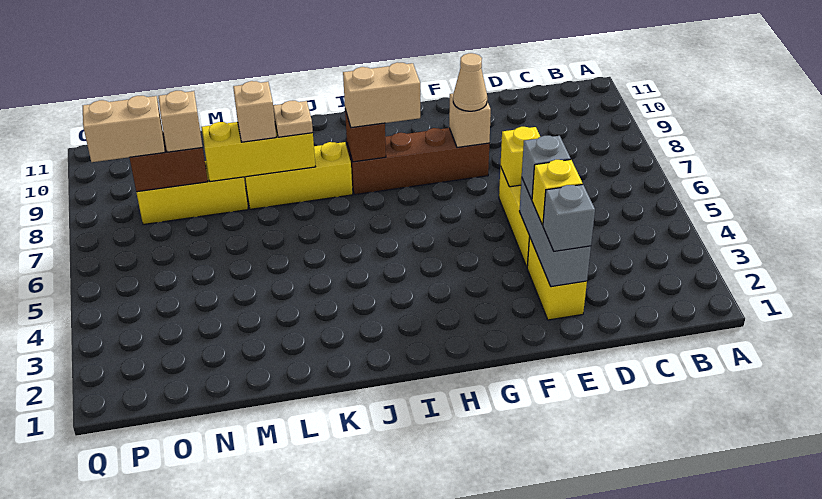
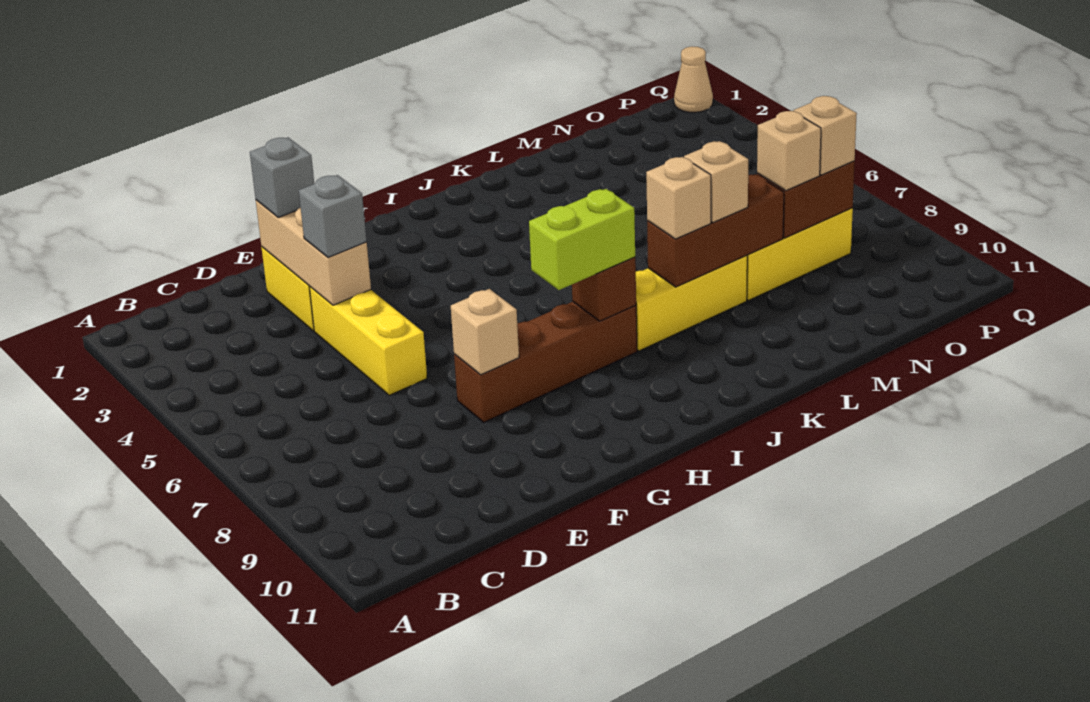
grey 1x3 brick [519,179,591,287] -> tan 1x3 brick [256,200,371,305]
yellow 1x1 brick [532,160,583,225] -> none
yellow 1x1 brick [501,127,540,187] -> none
tan 1x1 cone [453,53,487,111] -> tan 1x1 cone moved to [674,46,713,112]
tan 1x2 brick [343,62,420,128] -> lime 1x2 brick [529,189,635,290]
yellow 1x3 brick [201,122,315,182] -> brown 1x3 brick [647,174,784,287]
tan 1x1 plate [273,101,313,137] -> tan 1x1 brick [646,157,711,239]
tan 1x2 brick [83,96,165,162] -> tan 1x1 brick [793,96,857,175]

